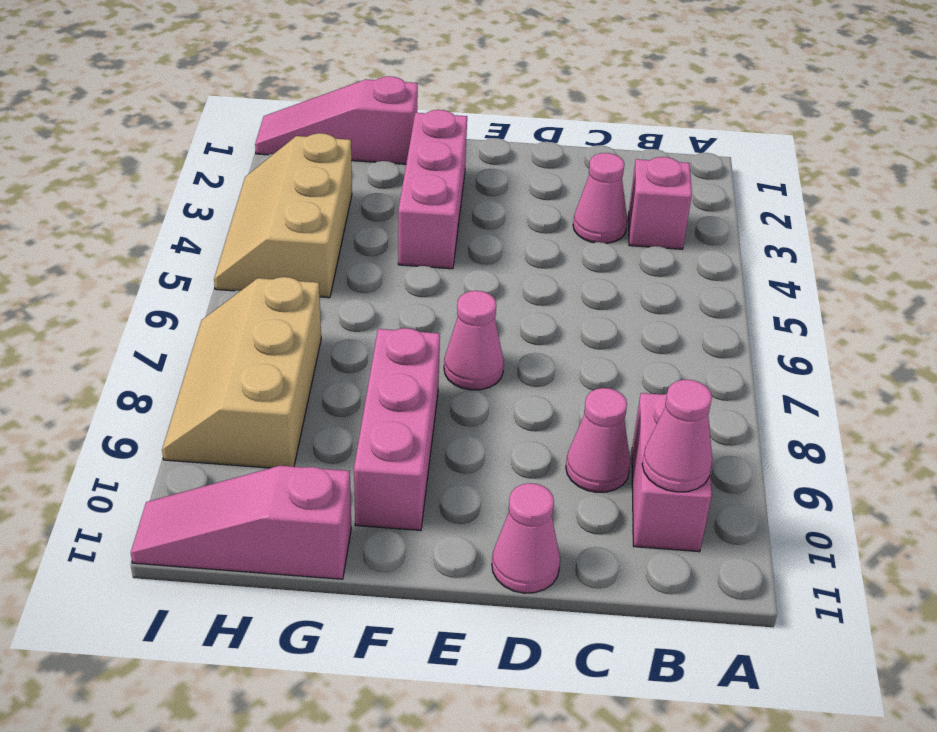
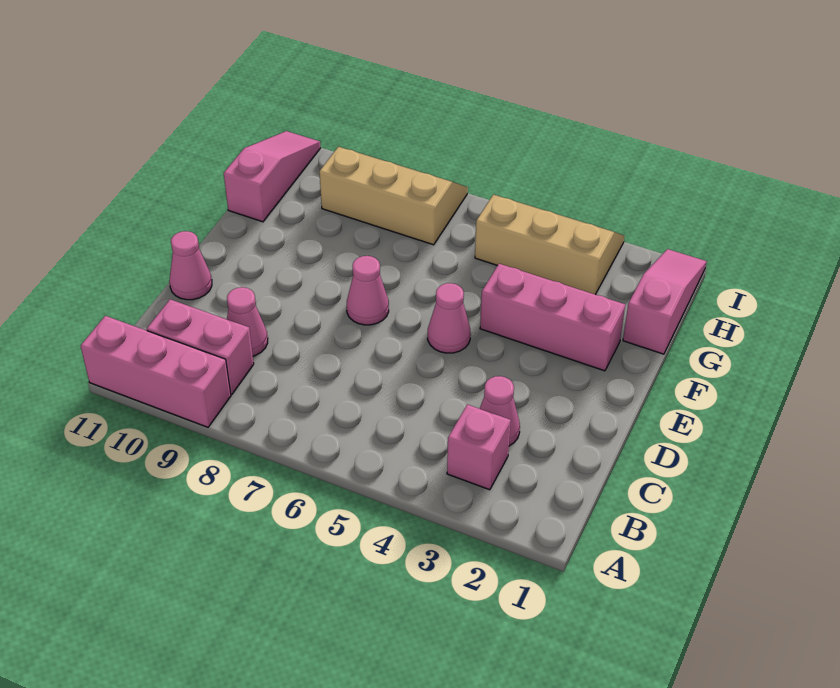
pink 1x1 cone [642,380,712,492] -> pink 1x1 cone moved to [428,283,471,353]
pink 1x3 brick [354,328,440,530] -> pink 1x3 brick moved to [81,316,231,427]

